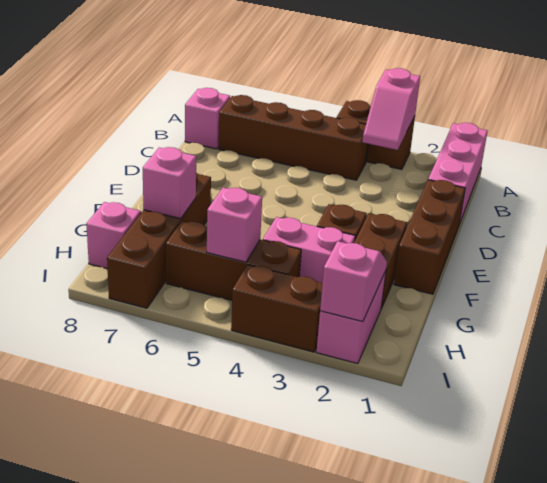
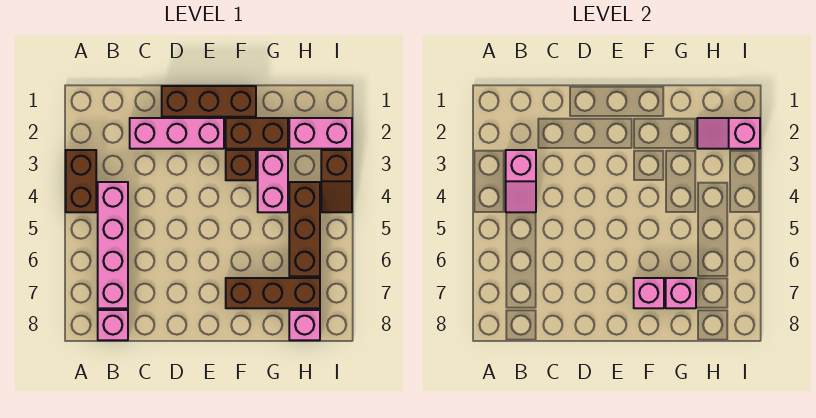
pink 1x3 brick [428,123,487,224] -> pink 1x3 brick moved to [130,118,224,149]
pink 1x2 slope [362,68,420,150] -> pink 1x2 slope turned to [506,150,536,212]
brown 1x4 brick [219,95,368,180] -> pink 1x4 brick [98,182,128,308]
brown 1x4 brick [107,173,211,308] -> brown 1x3 brick [226,278,320,308]
pink 1x1 brick [207,188,262,262] -> pink 1x1 brick moved to [634,278,664,308]
brown 1x2 brick [231,265,323,352] -> brown 1x2 slope [321,150,352,212]

